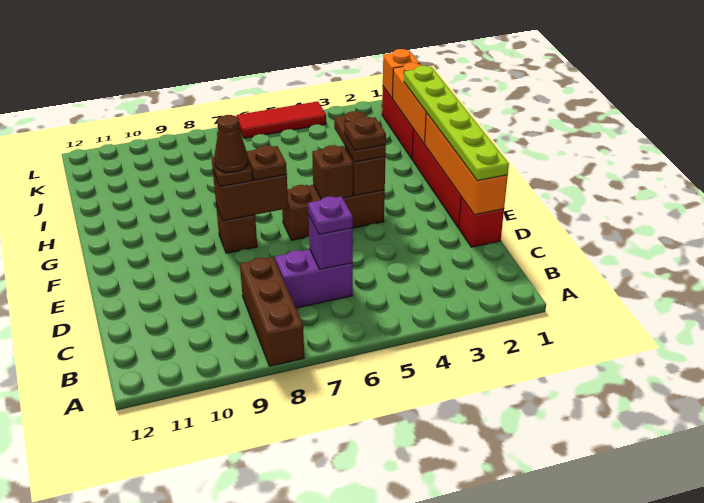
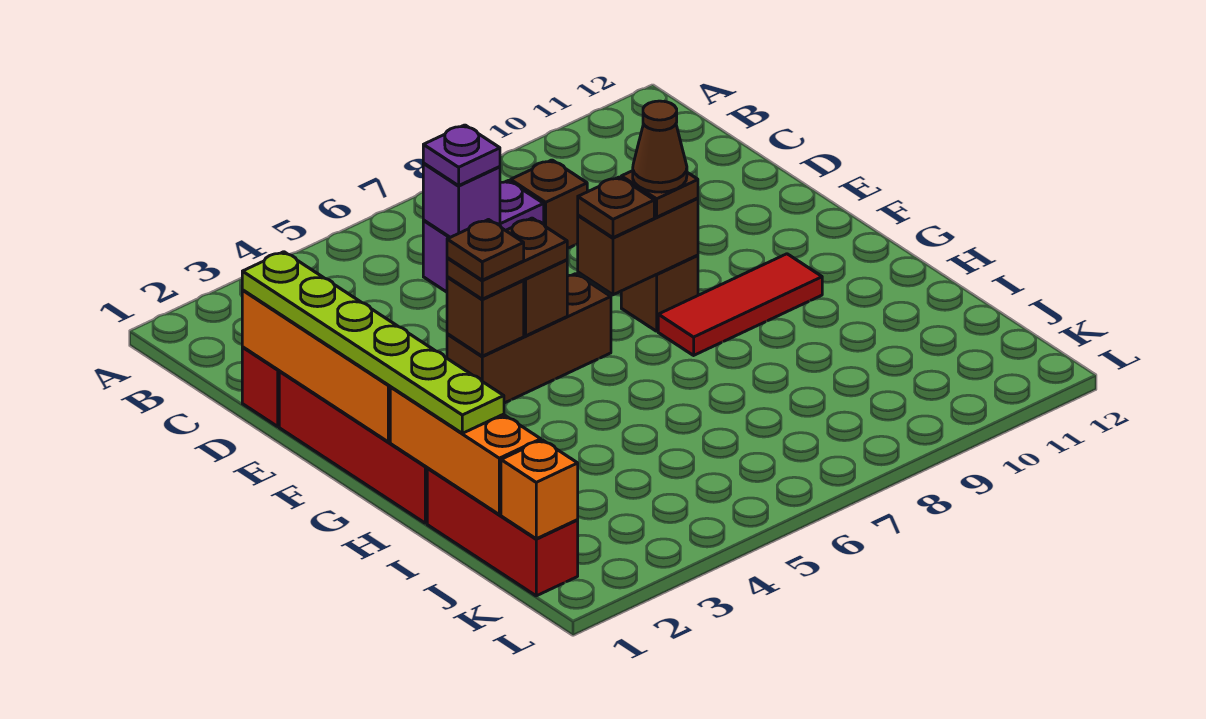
brown 1x3 brick [240,257,304,366] -> brown 1x1 brick [511,160,587,249]
brown 1x2 plate [334,111,386,162] -> brown 1x2 plate turned to [447,218,567,299]
red 1x3 tile [237,101,326,138] -> red 1x3 tile moved to [658,254,822,355]

